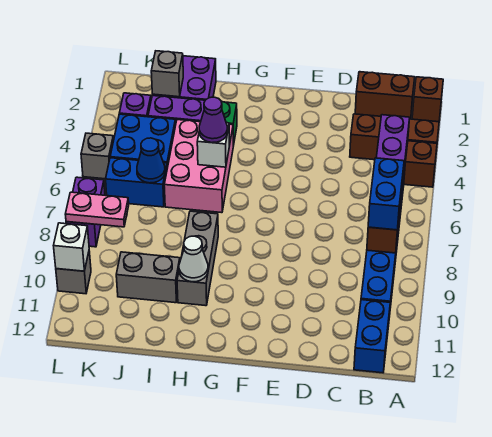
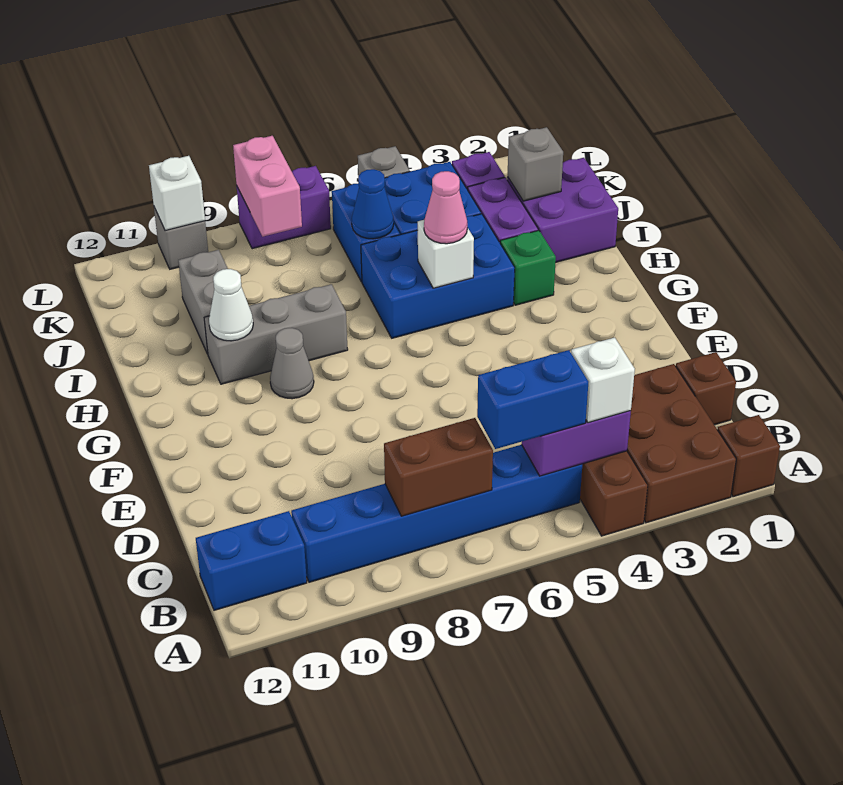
brown 1x3 brick [350,114,439,160] -> brown 2x3 brick [627,364,736,523]
brown 1x2 brick [355,72,415,119] -> brown 1x1 brick [676,352,736,425]
none -> white 1x1 brick [571,338,635,423]
blue 1x2 brick [368,158,404,230] -> blue 1x2 brick moved to [477,350,588,449]
none -> grey 1x1 cone [270,328,314,399]
pink 2x3 brick [164,120,233,213] -> blue 2x3 brick [361,214,515,338]
purple 1x1 cone [199,97,227,143] -> pink 1x1 cone [424,171,467,244]
pink 1x2 plate [65,192,129,227] -> pink 1x2 brick [233,136,302,237]

